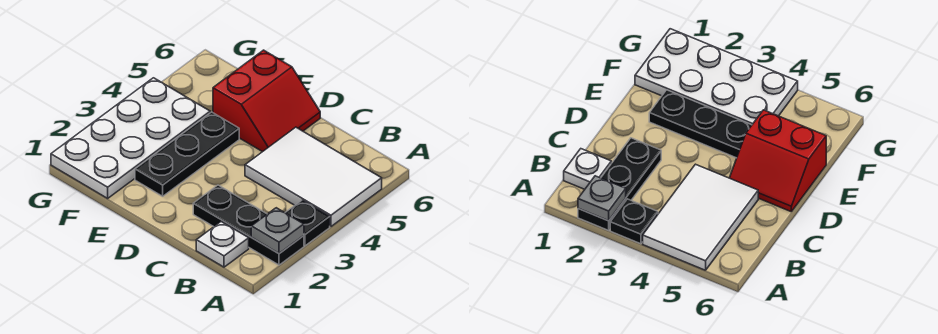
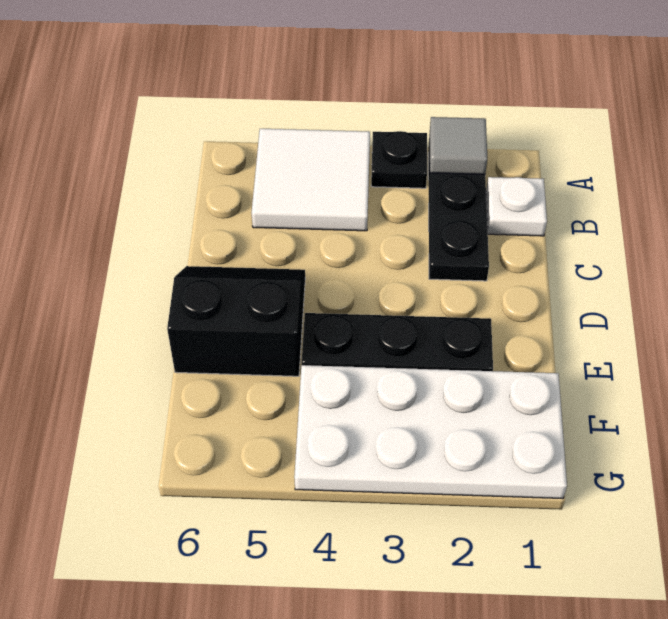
grey 1x1 plate [251,208,304,253] -> grey 1x1 tile [430,117,487,174]
white 2x3 tile [245,127,382,226] -> white 2x2 tile [252,129,370,231]
red 2x2 slope [213,50,320,152] -> black 2x2 slope [167,266,305,376]

